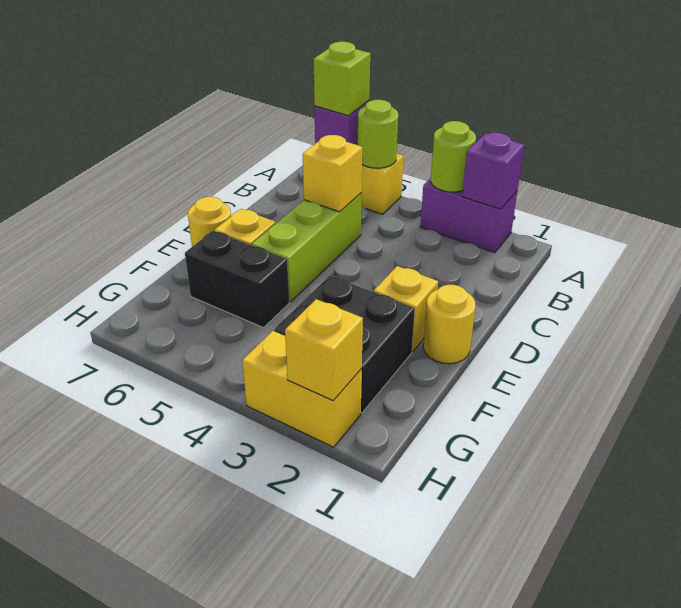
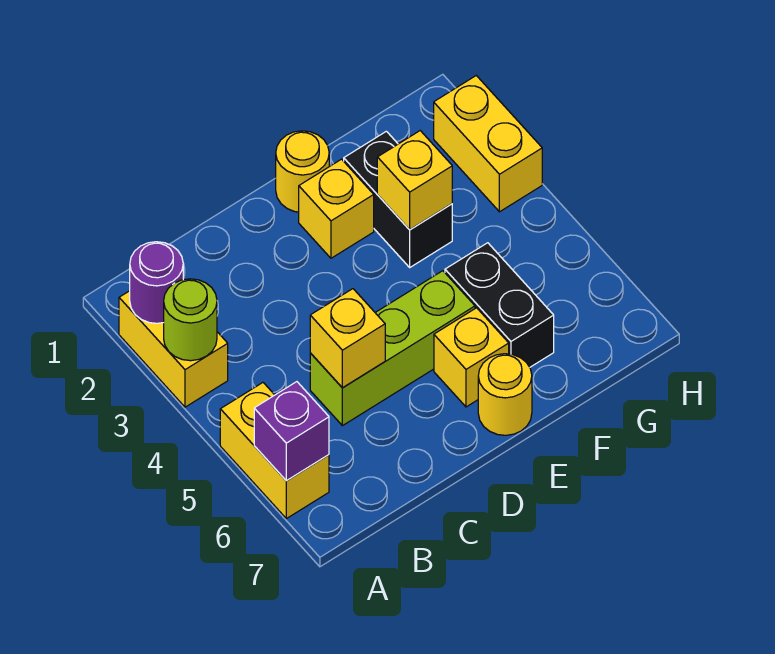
purple 1x2 brick [420,178,517,252] -> yellow 1x2 brick [119,291,228,407]
purple 1x1 brick [462,133,524,209] -> purple 1x1 round brick [130,242,183,323]
lime 1x1 round brick [358,100,398,168] -> none
lime 1x1 brick [314,42,370,116] -> none
black 2x2 brick [274,276,415,413] -> black 1x2 brick [344,131,452,267]
yellow 1x1 brick [285,299,363,401] -> yellow 1x1 brick moved to [377,131,452,230]

